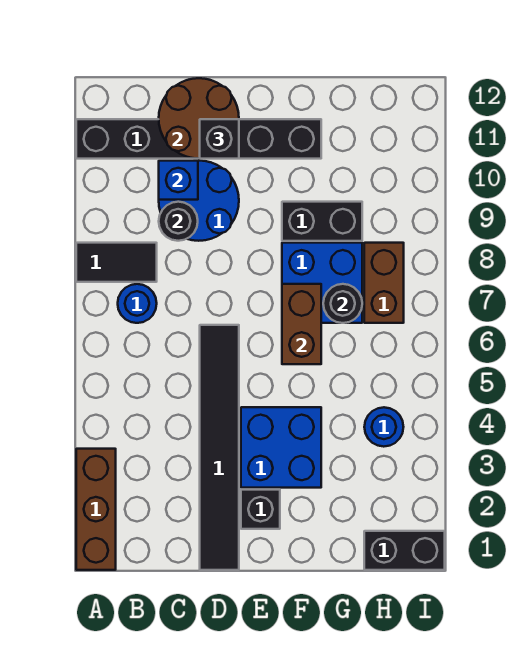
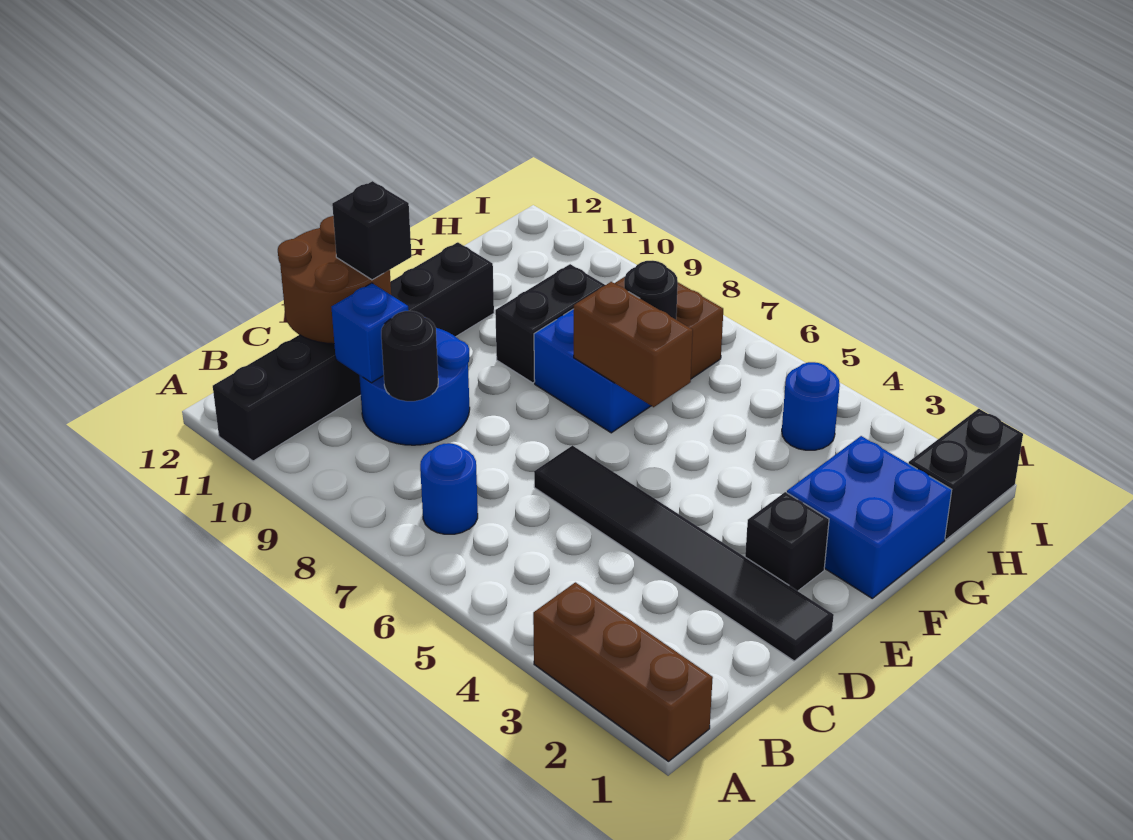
black 1x2 tile [76,243,157,282] -> none
blue 2x2 brick [241,407,321,488] -> blue 2x2 brick moved to [787,436,952,598]

